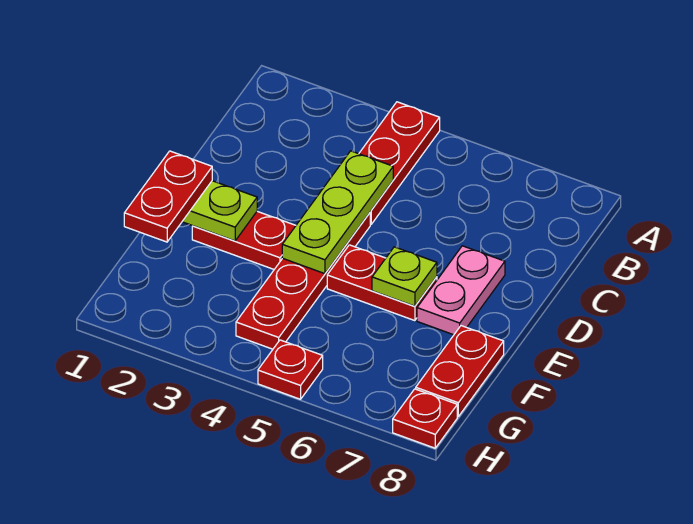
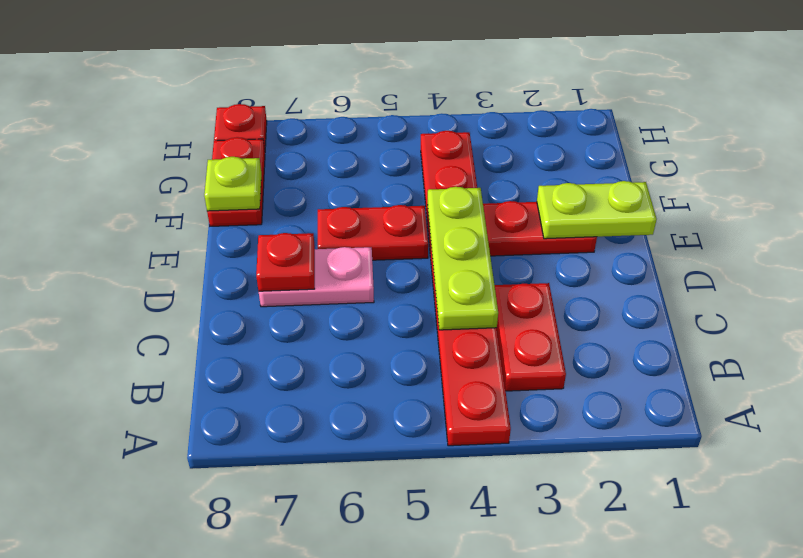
pink 1x2 plate [417,246,505,335] -> pink 1x2 plate turned to [259,247,374,307]
red 1x2 plate [124,151,212,242] -> red 1x2 plate moved to [495,283,566,391]
lime 1x1 plate [372,247,437,306] -> lime 1x1 plate moved to [204,157,261,211]
red 1x1 plate [258,340,323,399] -> red 1x1 plate moved to [256,233,315,291]

